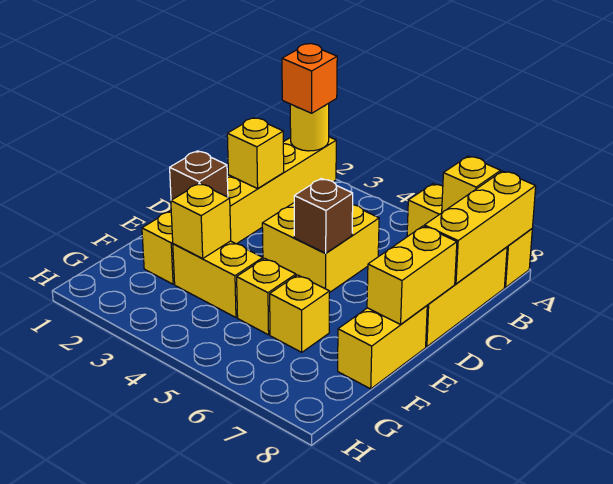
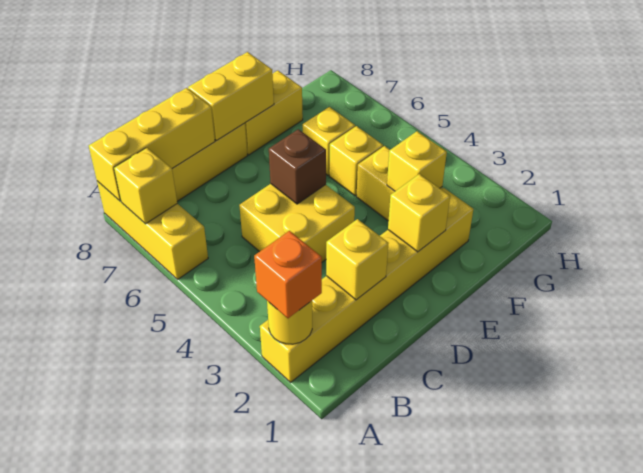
brown 1x1 brick [170,151,228,200] -> yellow 1x1 brick [388,174,450,252]

